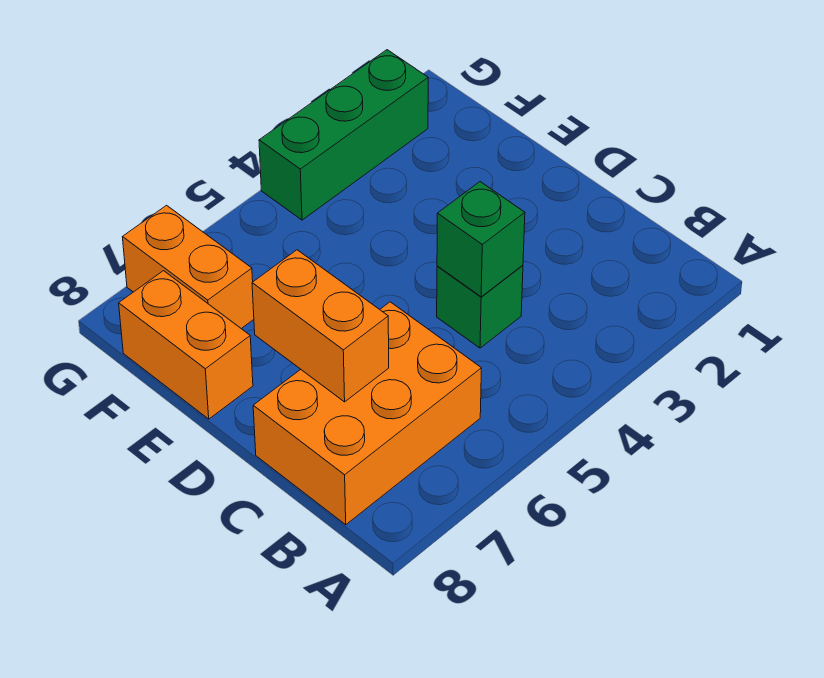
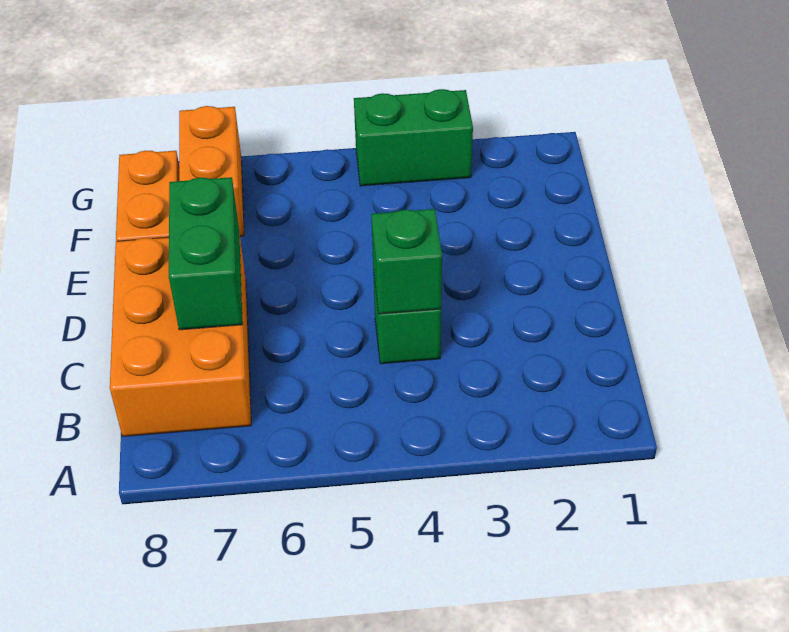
orange 2x3 brick [253,302,481,525] -> orange 2x3 brick turned to [110,233,251,436]
orange 1x2 brick [252,250,389,402] -> green 1x2 brick [169,177,243,330]
green 1x3 brick [259,50,428,220] -> green 1x2 brick [354,89,473,186]

